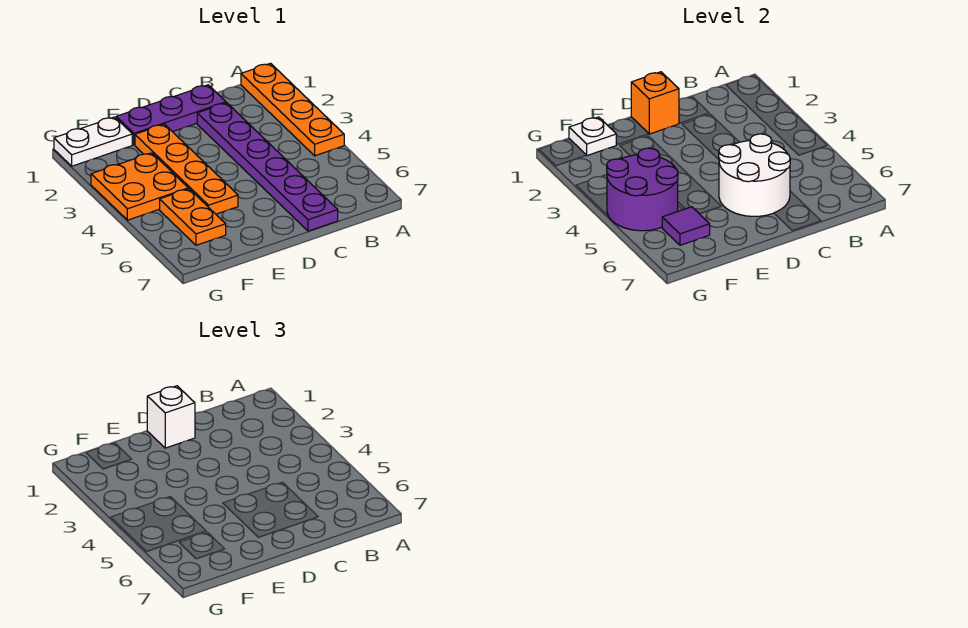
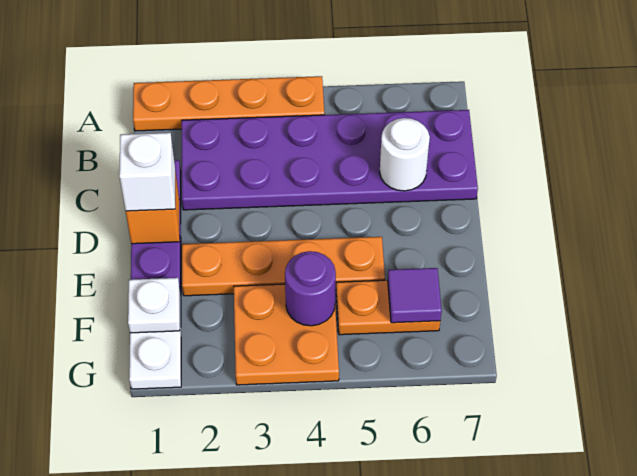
purple 1x6 plate [197,103,338,231] -> purple 2x6 plate [182,110,478,210]
white 2x2 round brick [719,134,790,216] -> white 1x1 round brick [380,118,430,191]
purple 2x2 round brick [607,148,678,231] -> purple 1x1 round brick [285,251,336,326]

